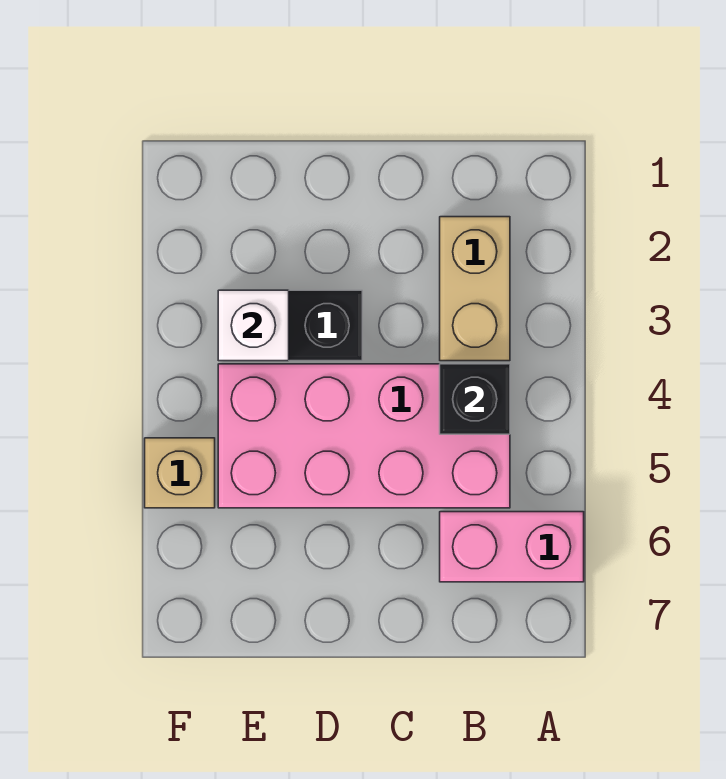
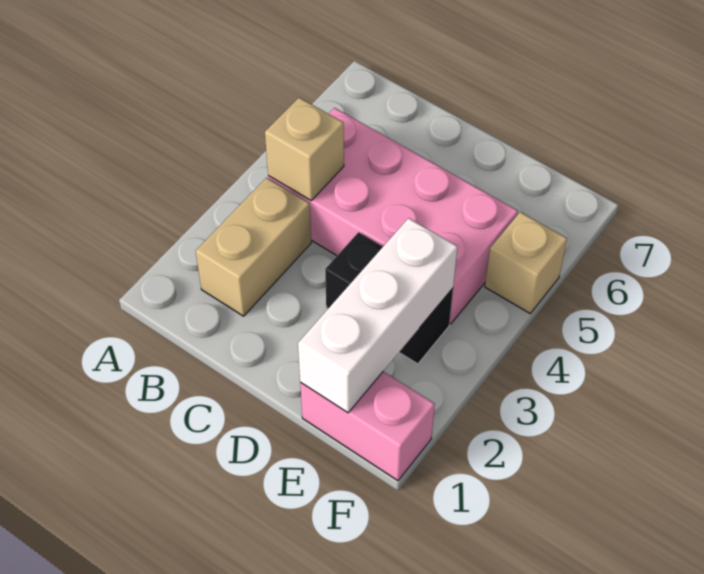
pink 1x2 brick [440,512,584,582] -> pink 1x2 brick moved to [300,371,435,481]
black 1x1 brick [440,364,510,434] -> tan 1x1 brick [265,98,344,201]
white 1x1 brick [218,290,289,361] -> white 1x3 brick [298,218,457,413]

